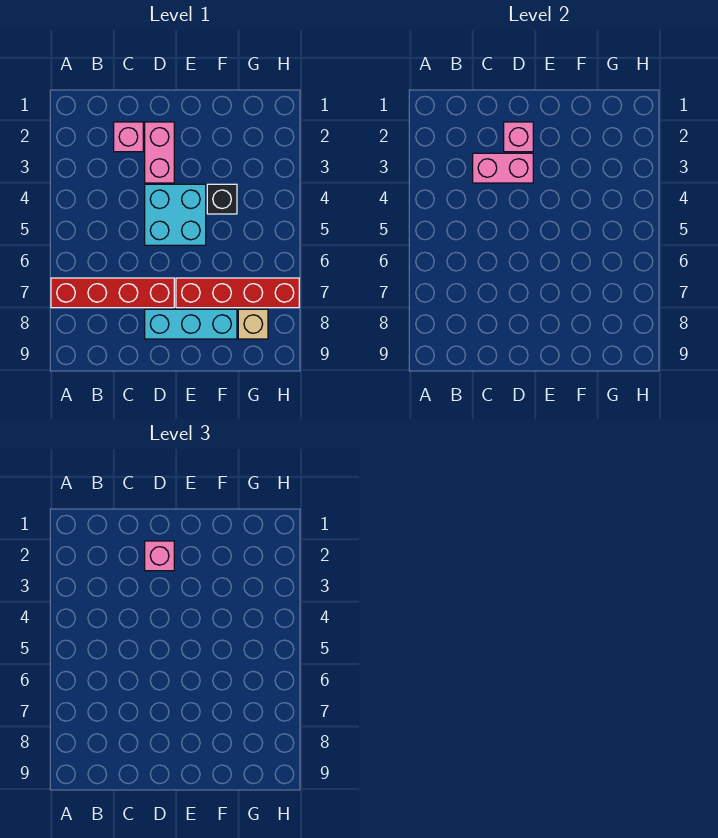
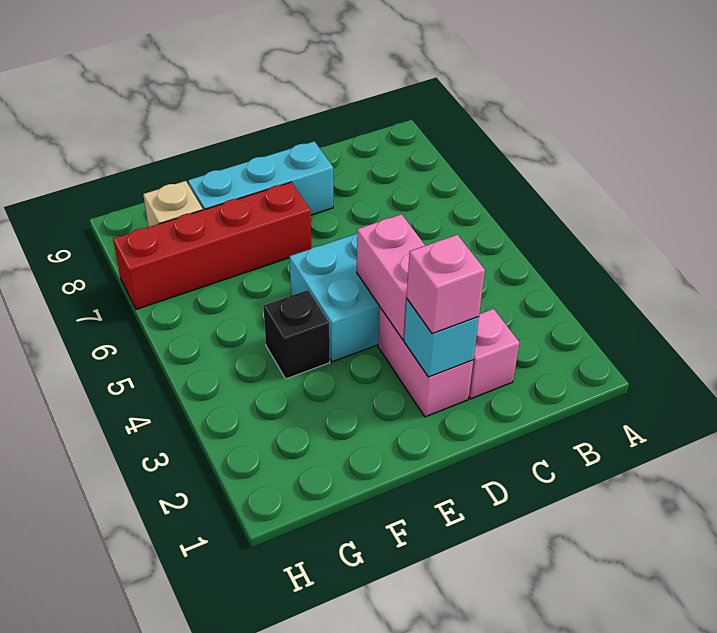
red 1x4 brick [51,278,174,308] -> none
pink 1x2 brick [473,153,533,183] -> pink 1x2 brick turned to [357,214,425,340]
pink 1x1 brick [504,122,533,152] -> cyan 1x1 brick [404,299,479,377]

